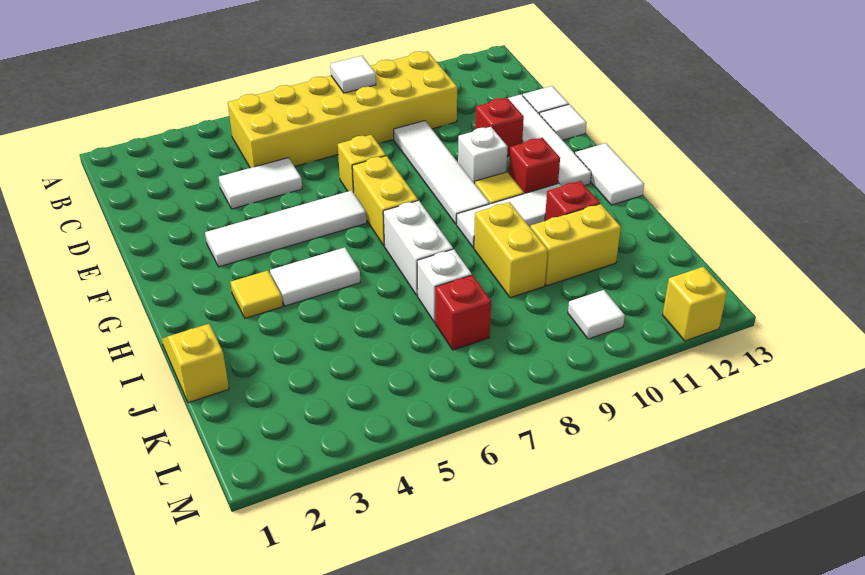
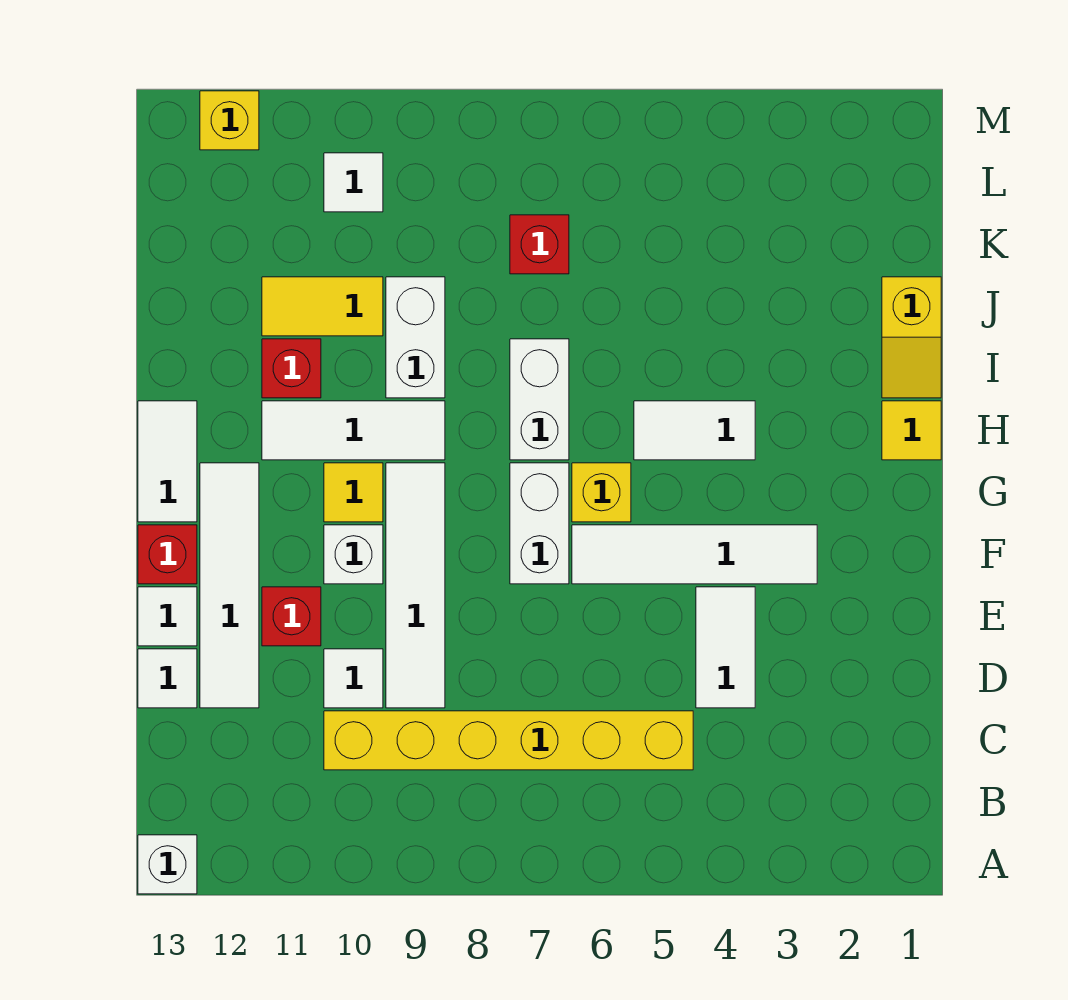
yellow 2x6 brick [228,51,457,168] -> yellow 1x6 brick [324,711,693,770]
white 1x1 tile [330,56,376,93] -> white 1x1 tile moved to [324,649,383,708]
white 1x2 tile [219,158,302,209] -> white 1x2 tile turned to [696,587,755,708]
yellow 1x1 brick [338,135,386,193] -> yellow 1x1 brick moved to [572,463,631,522]
yellow 1x2 brick [352,156,418,246] -> white 1x2 brick [510,463,569,584]
red 1x1 brick [509,138,560,194] -> red 1x1 brick moved to [138,525,197,584]
yellow 1x1 tile [230,270,283,318] -> yellow 1x1 tile moved to [882,401,941,460]
yellow 1x2 brick [474,202,548,298] -> white 1x2 brick [386,277,445,398]
white 1x1 brick [417,249,472,322] -> white 1x1 brick moved to [138,835,197,894]
yellow 1x2 brick [530,204,621,286] -> yellow 1x2 tile [262,277,383,336]

